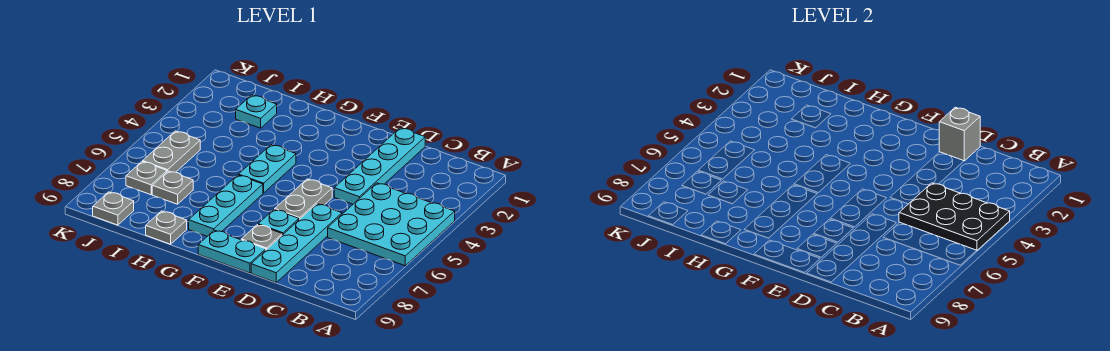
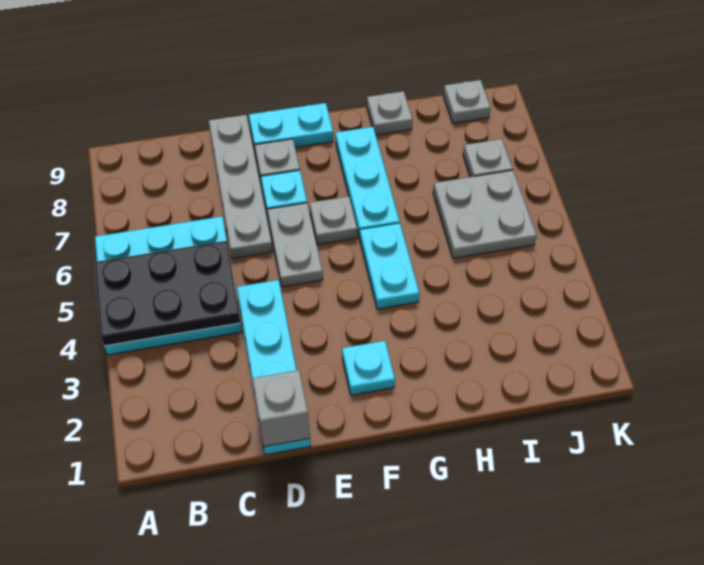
cyan 1x4 plate [251,204,342,282] -> grey 1x4 plate [209,115,273,258]
cyan 1x1 plate [236,95,277,128] -> cyan 1x1 plate moved to [342,341,395,395]
grey 1x1 plate [152,171,193,204] -> grey 1x1 plate moved to [310,196,357,245]
grey 1x2 plate [143,131,200,172] -> grey 2x2 plate [433,170,537,259]

